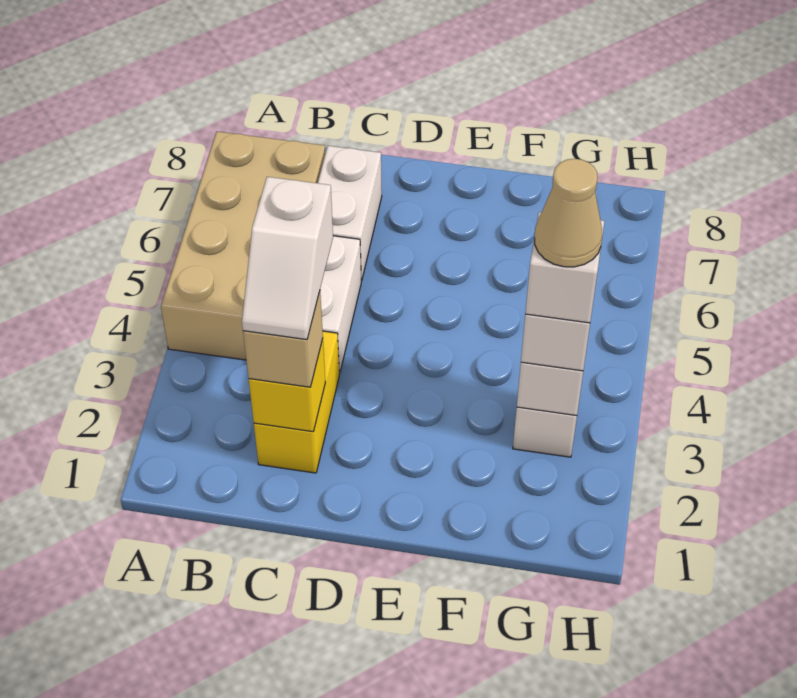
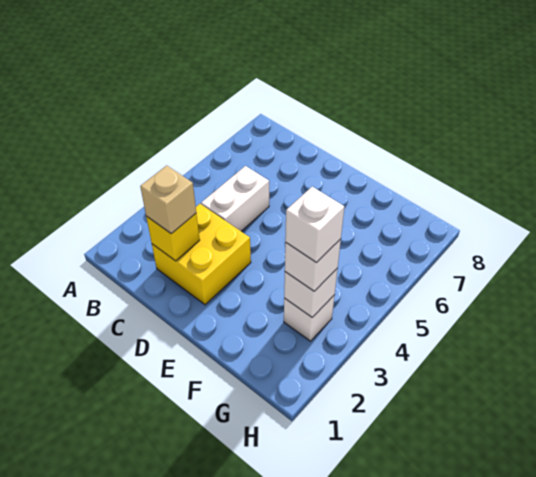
tan 2x4 brick [161,132,325,360] -> none
yellow 1x2 brick [254,331,339,473] -> yellow 2x2 brick [152,204,251,305]
white 1x2 slope [242,177,333,340] -> none
white 1x2 brick [318,146,382,281] -> none
tan 1x1 cone [534,159,602,267] -> none

